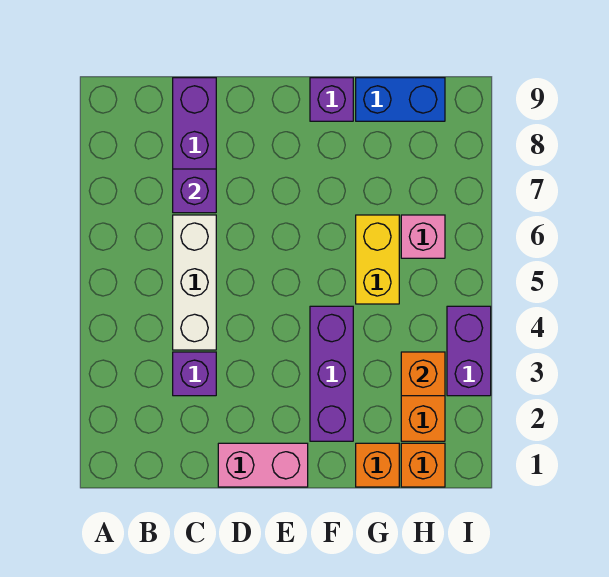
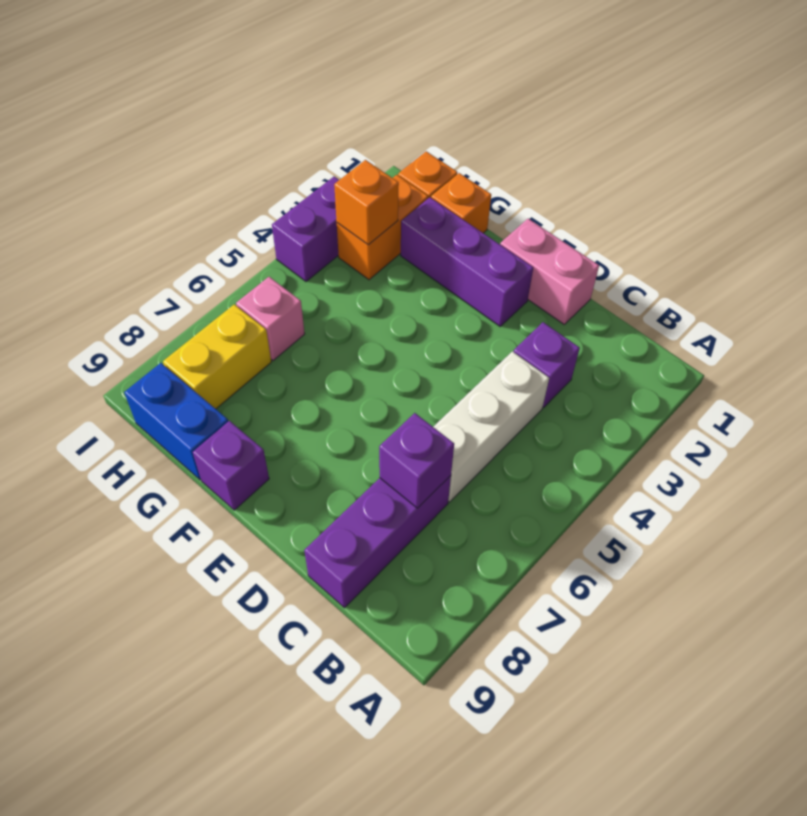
purple 1x3 brick [310,306,353,441] -> purple 1x3 brick turned to [401,197,533,326]
yellow 1x2 brick [356,215,399,304] -> yellow 1x2 brick moved to [163,304,271,409]

